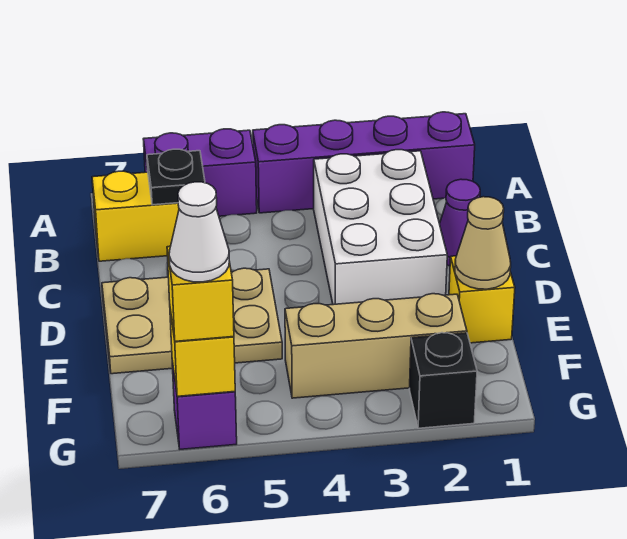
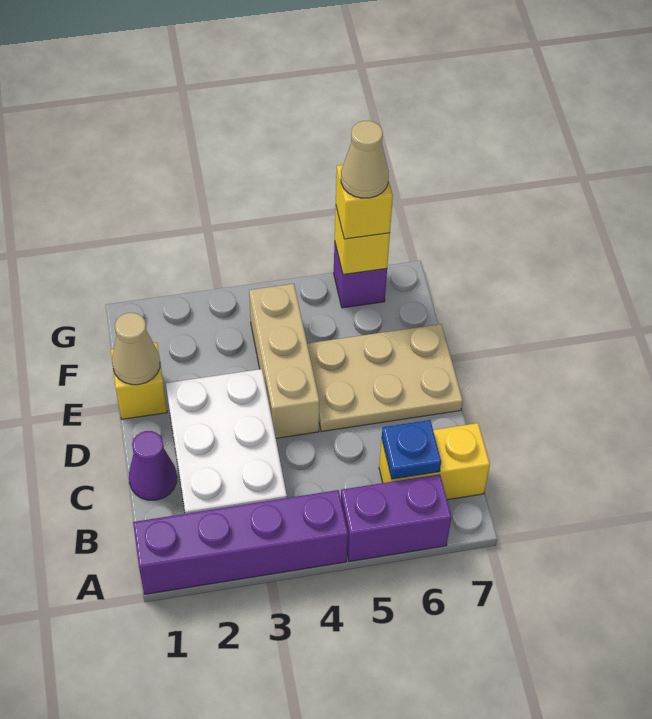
black 1x1 plate [147,149,205,205] -> blue 1x1 plate [382,420,441,479]
tan 1x3 brick [285,294,467,398] -> tan 1x3 brick turned to [249,284,319,438]
black 1x1 brick [410,333,477,428] -> none
white 1x1 cone [169,182,229,282] -> tan 1x1 cone [341,121,389,198]

